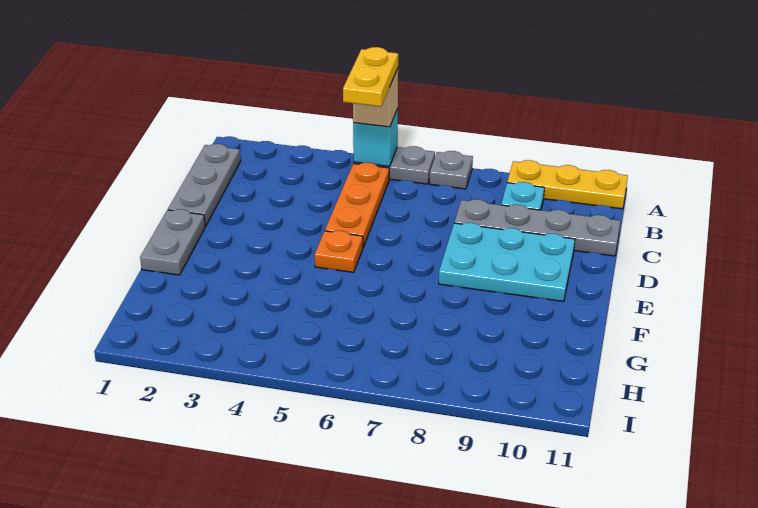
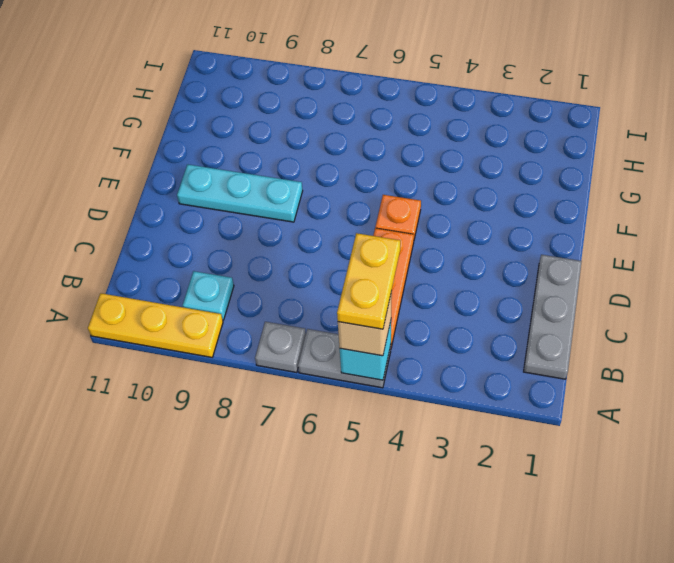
grey 1x4 plate [454,199,620,256] -> none
cyan 2x3 plate [439,223,575,302] -> cyan 1x3 plate [177,164,303,222]
grey 1x2 plate [140,209,205,275] -> none

